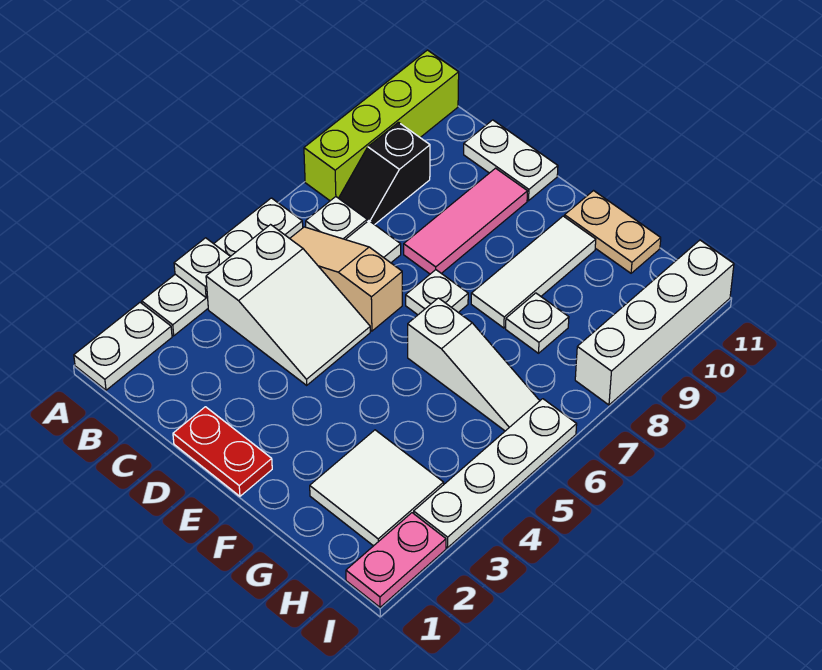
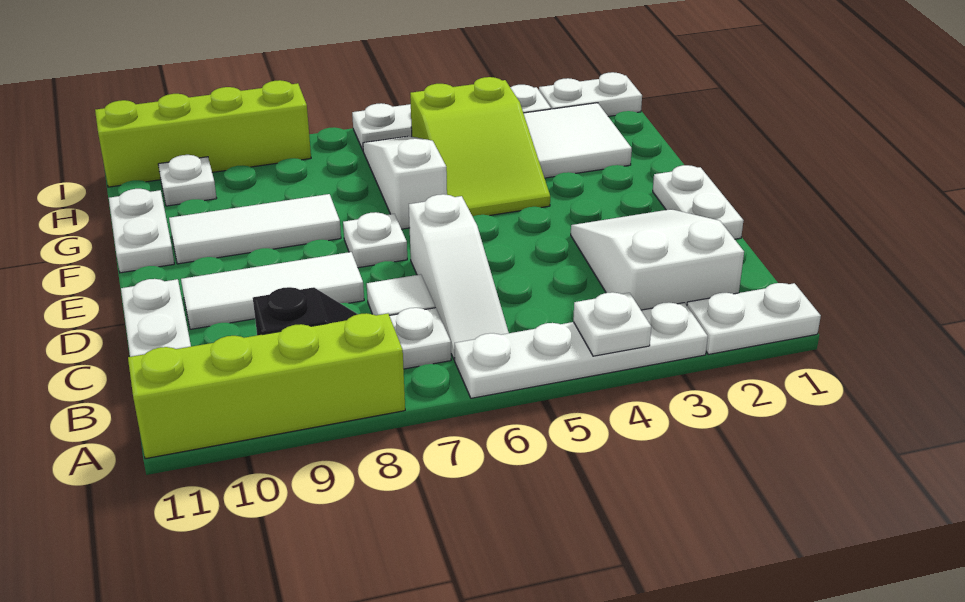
white 2x3 slope [206,225,370,385] -> white 2x3 slope moved to [571,209,744,310]
tan 1x3 slope [290,227,402,331] -> white 1x3 slope [409,194,509,360]
red 1x2 plate [173,407,272,496] -> white 1x2 plate [653,165,743,239]
pink 1x3 tile [404,168,528,274] -> white 1x3 tile [181,252,364,329]
none -> lime 2x3 slope [410,77,550,216]
tan 1x2 plate [565,191,661,273] -> white 1x2 plate [109,189,174,273]
white 1x1 plate [506,293,569,353] -> white 1x1 plate moved to [158,155,217,206]
pink 1x2 plate [346,513,446,607] -> white 1x2 plate [539,72,642,116]
white 1x4 brick [575,240,734,405] -> lime 1x4 brick [95,80,311,187]

